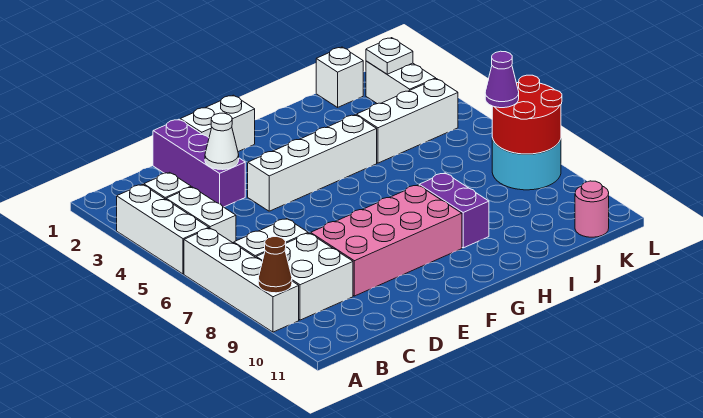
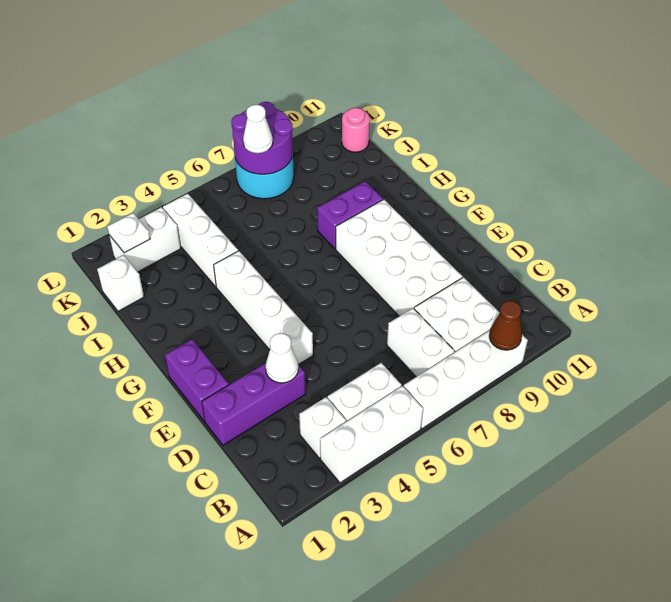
pink 2x4 brick [311,185,462,296] -> white 2x4 brick [336,199,462,316]
white 1x2 brick [180,95,255,152] -> purple 1x2 brick [165,339,229,421]
red 2x2 round brick [492,75,562,154] -> purple 2x2 round brick [231,102,293,174]
purple 1x1 cone [485,51,519,108] -> white 1x1 cone [243,105,273,153]

